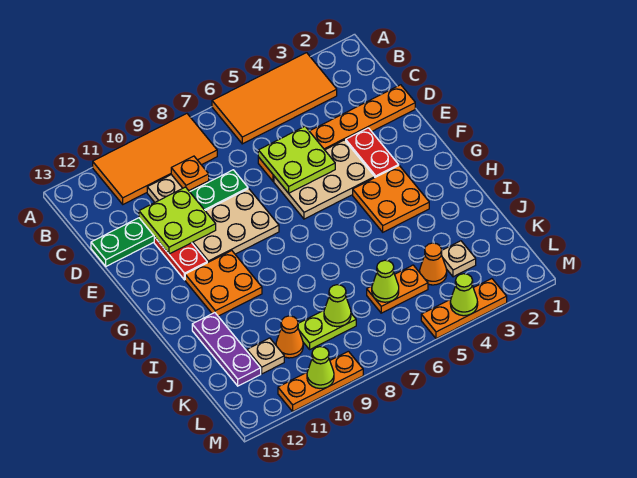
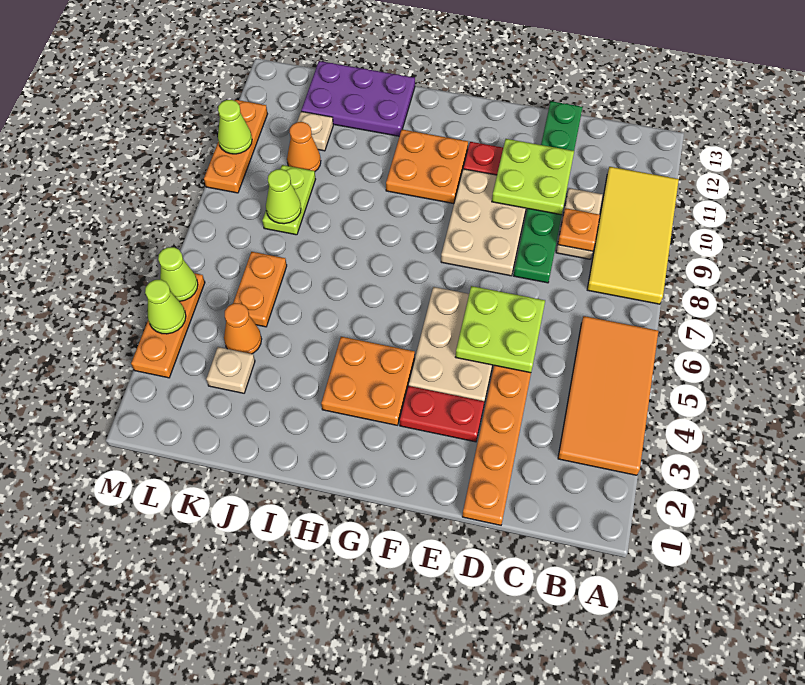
orange 2x4 tile [93,114,217,204] -> yellow 2x4 tile [587,167,679,304]
purple 1x3 plate [192,313,261,386] -> purple 2x3 plate [301,61,415,136]
lime 1x1 cone [372,260,399,302] -> lime 1x1 cone moved to [158,247,198,301]

